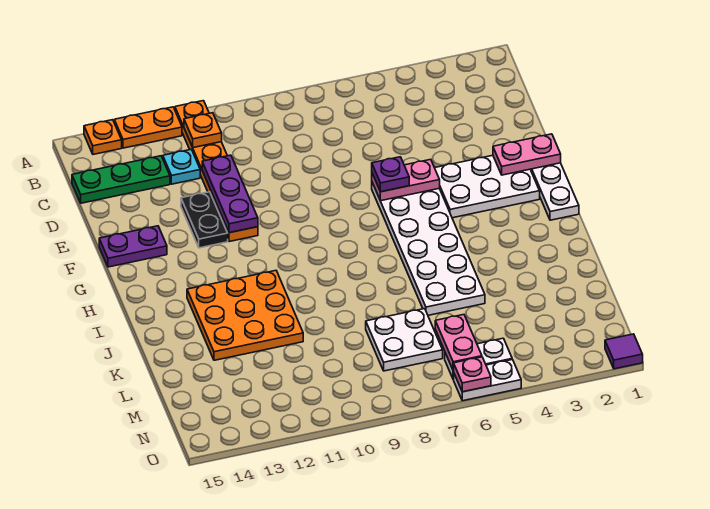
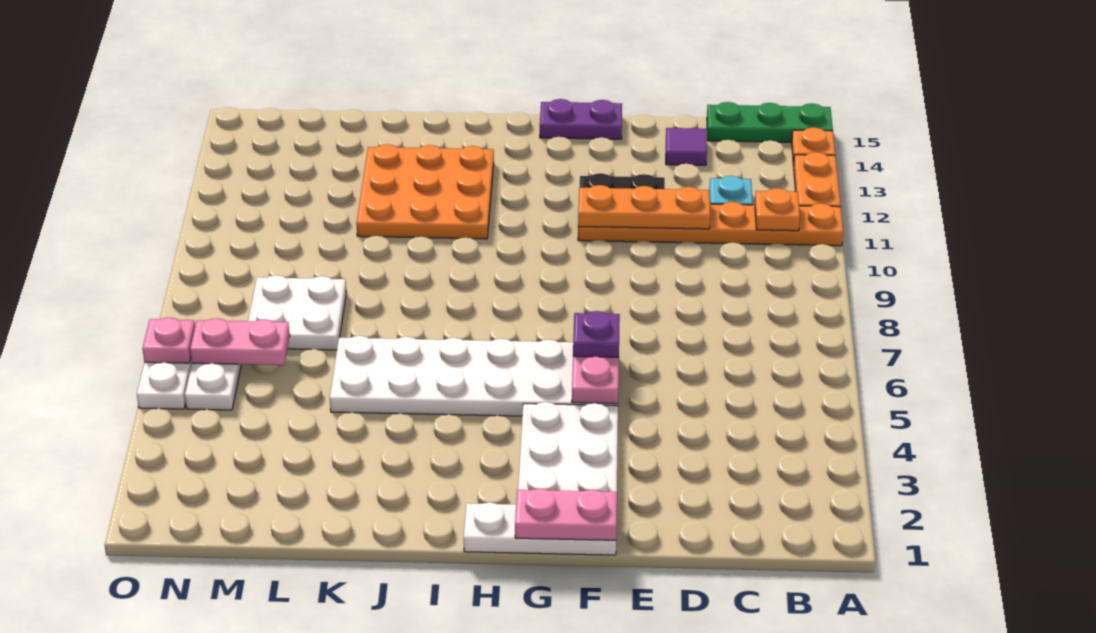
green 1x3 plate [72,156,170,203] -> green 1x3 plate turned to [707,102,833,142]
purple 1x3 plate [202,155,258,233] -> orange 1x3 plate [578,185,710,229]
pink 1x2 plate [493,134,561,175] -> pink 1x2 plate turned to [515,489,617,540]
purple 1x2 plate [99,226,167,267] -> purple 1x2 plate turned to [540,99,622,139]
purple 1x1 tile [605,334,643,369] -> purple 1x1 tile moved to [666,128,707,165]

